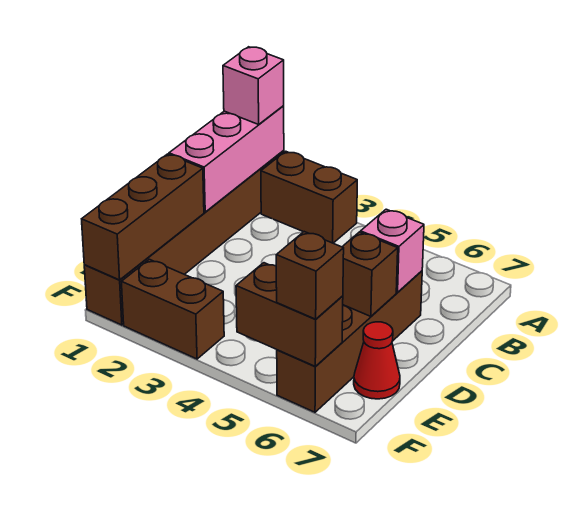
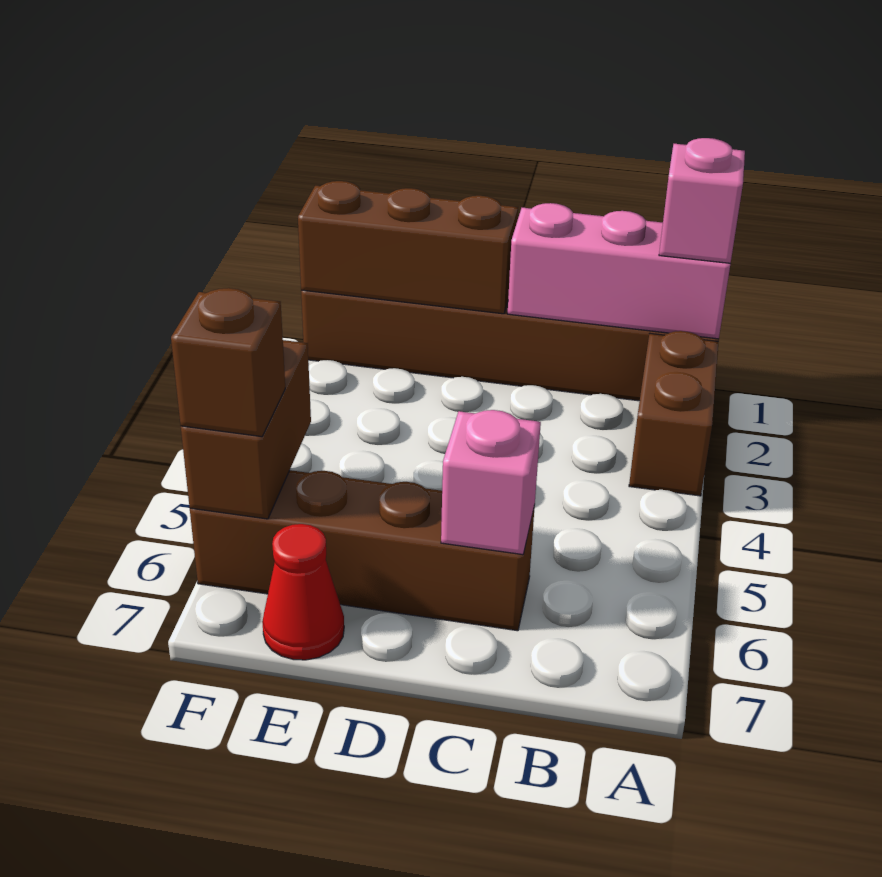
brown 1x1 brick [342,232,398,316] -> none
brown 1x2 brick [122,259,224,359] -> none

